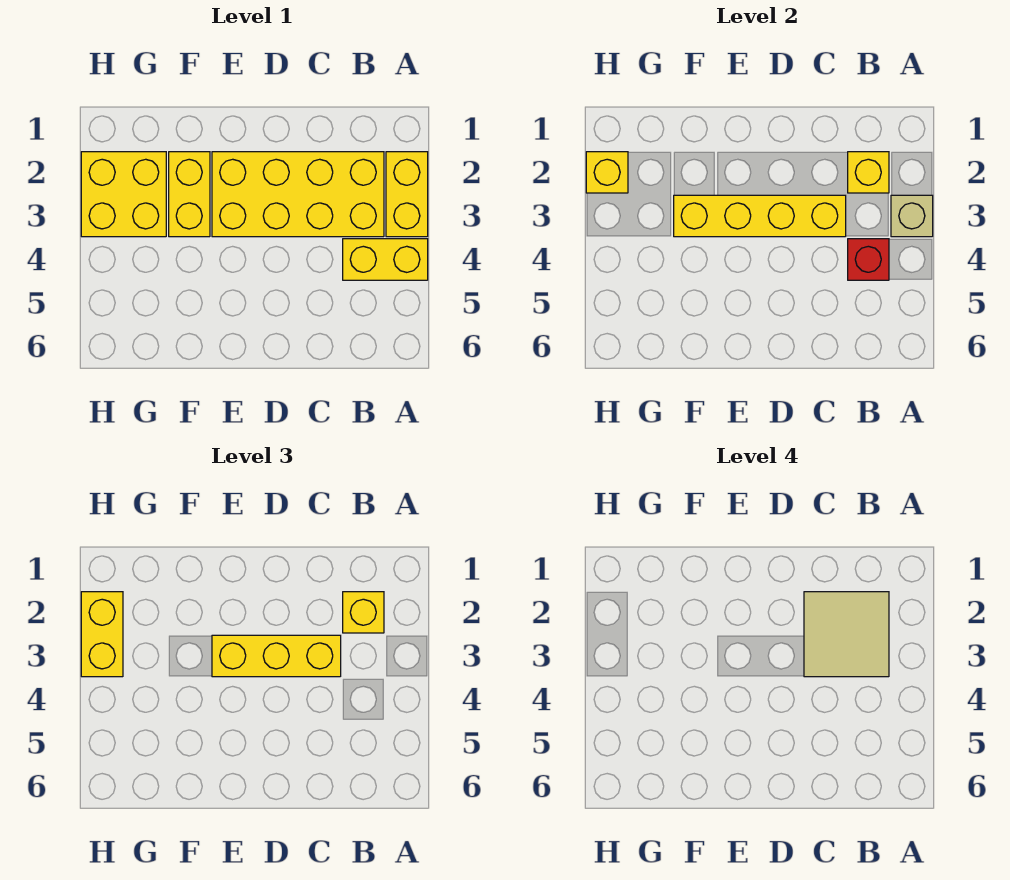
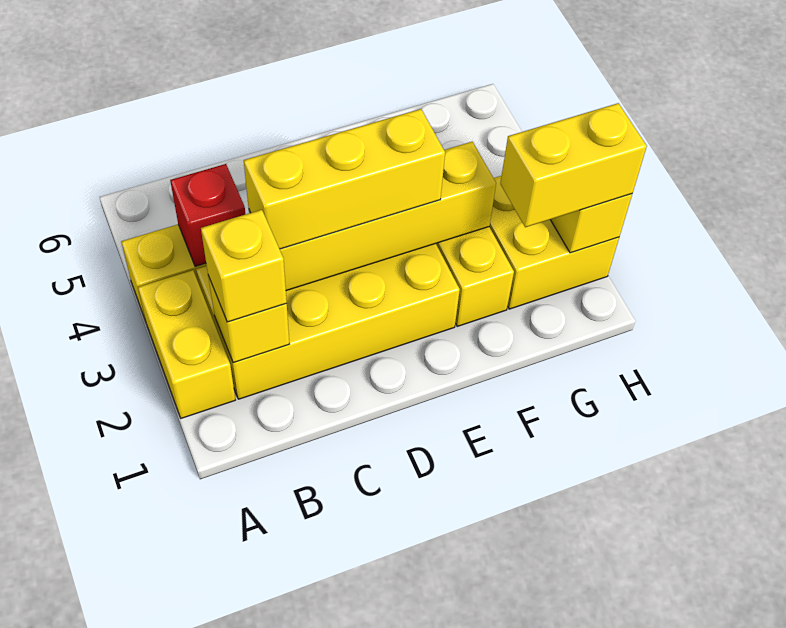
tan 1x1 brick [891,195,933,237] -> none
tan 2x2 tile [804,592,889,677] -> none
yellow 1x2 brick [81,592,123,677] -> yellow 1x2 brick turned to [500,103,647,227]

